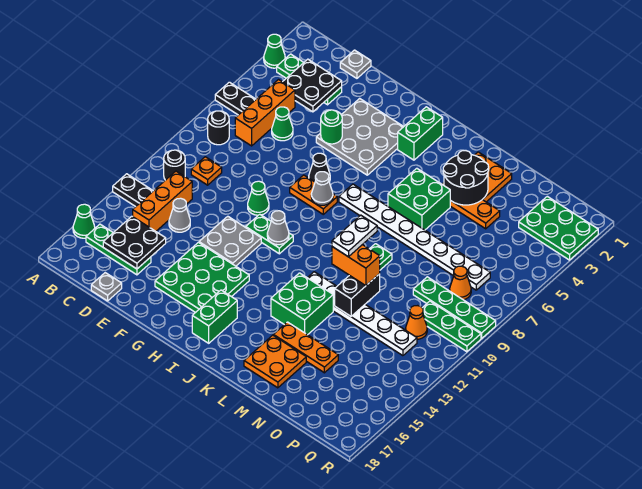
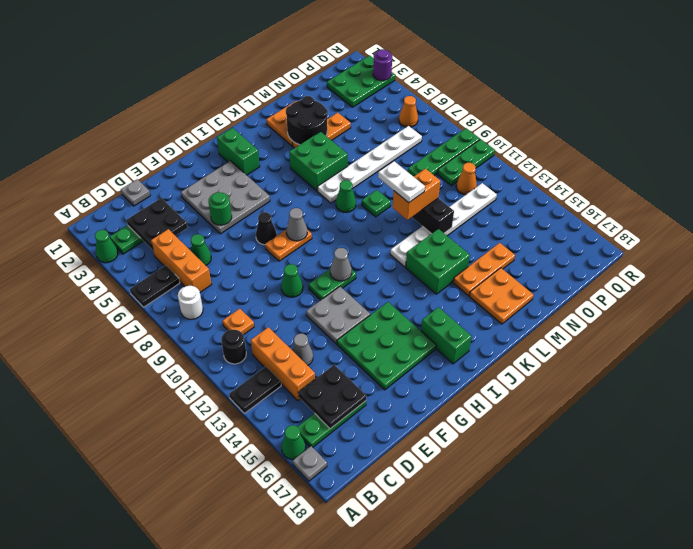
black 1x1 round brick [208,111,229,145] -> white 1x1 round brick [178,286,203,319]
grey 1x1 plate [91,273,122,301] -> grey 1x1 plate moved to [293,446,327,481]
white 1x8 plate [339,184,490,290] -> white 1x6 plate [318,126,422,203]
none -> green 1x1 cone [336,180,356,212]
orange 1x1 cone [450,266,471,300] -> orange 1x1 cone moved to [399,96,418,127]
none -> purple 1x1 round brick [373,49,392,81]

